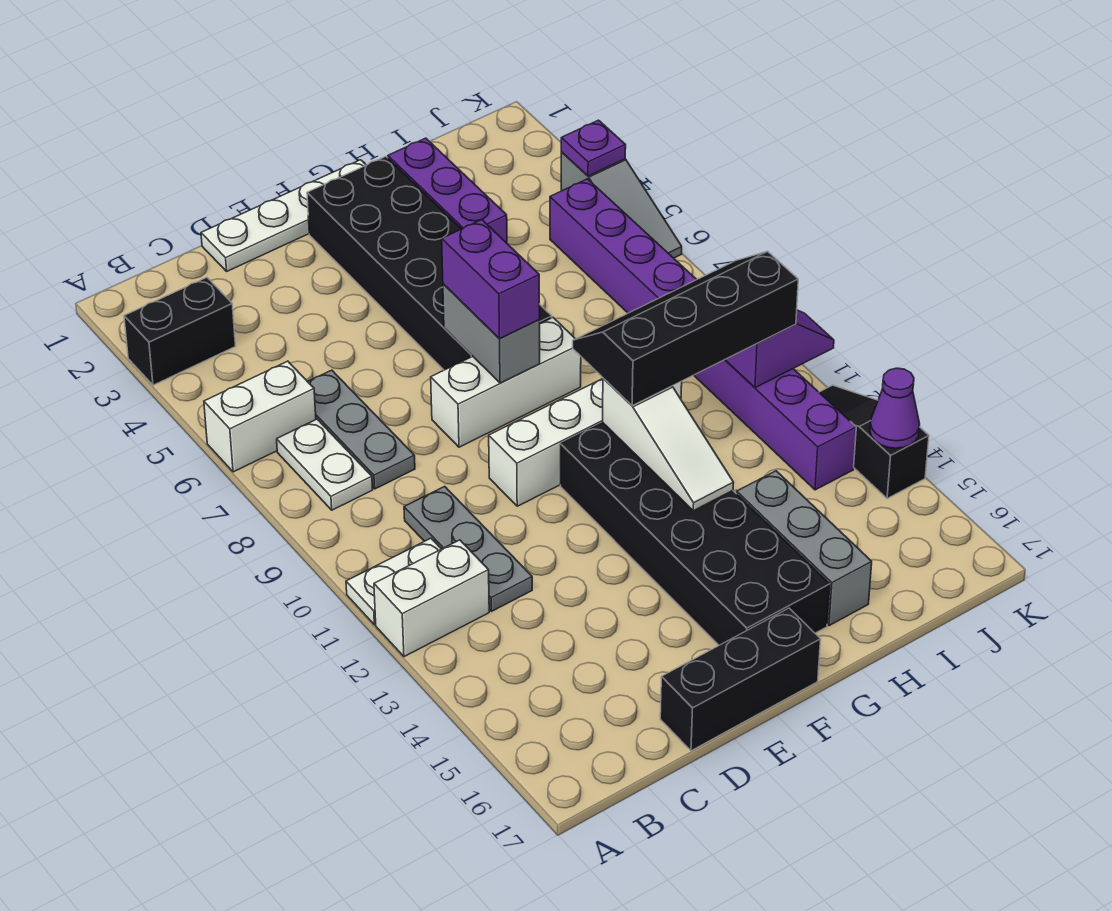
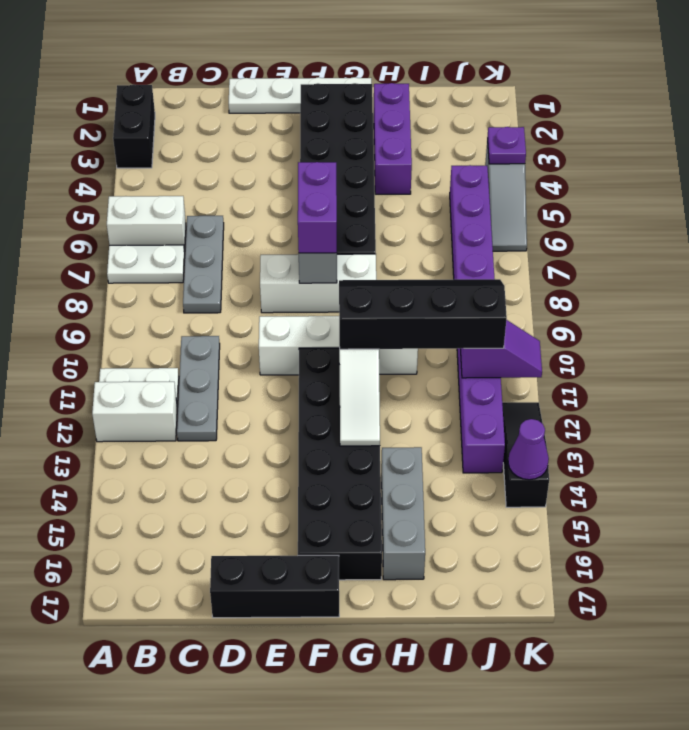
black 1x2 brick [124,277,235,385] -> black 1x2 brick turned to [113,84,155,168]
white 1x2 plate [277,419,373,510] -> white 1x2 plate turned to [107,245,185,283]

